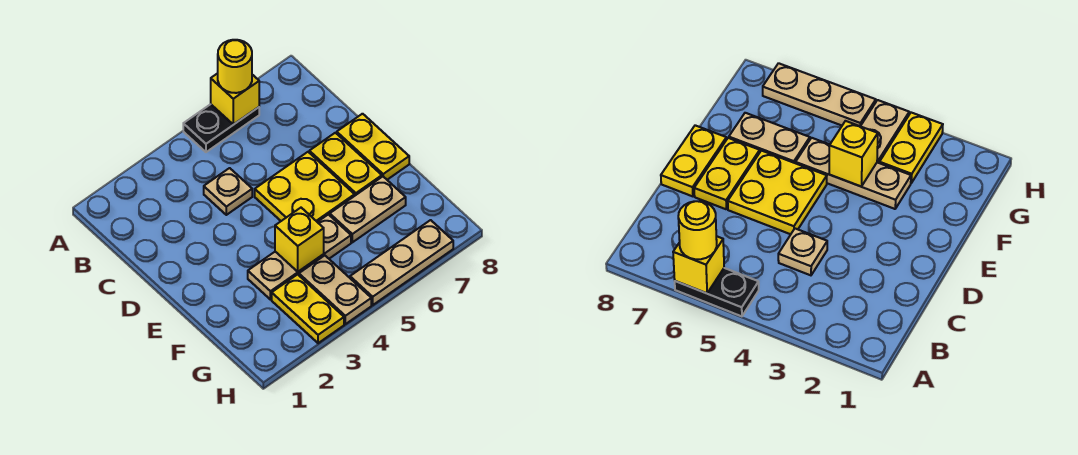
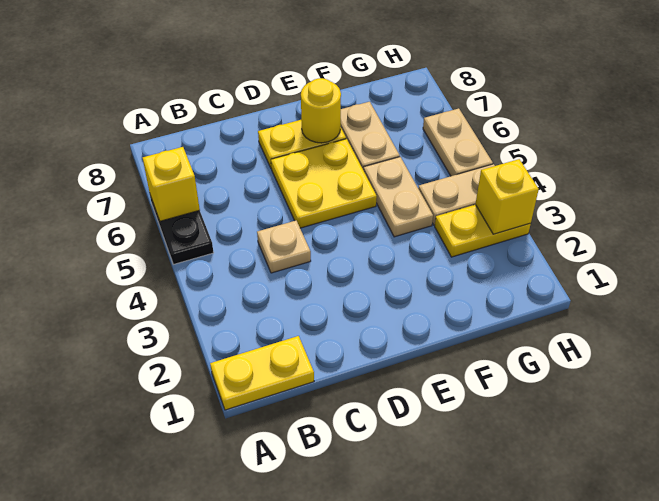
yellow 1x1 round brick [218,40,252,93] -> yellow 1x1 round brick moved to [301,78,341,143]
yellow 1x2 plate [337,114,409,180] -> yellow 1x2 plate moved to [210,336,314,410]
tan 1x3 plate [248,214,351,300] -> tan 1x2 plate [364,157,433,237]
yellow 1x1 brick [275,208,324,272] -> yellow 1x1 brick moved to [475,159,539,234]
tan 1x3 plate [350,220,453,305] -> tan 1x2 plate [423,108,493,176]

